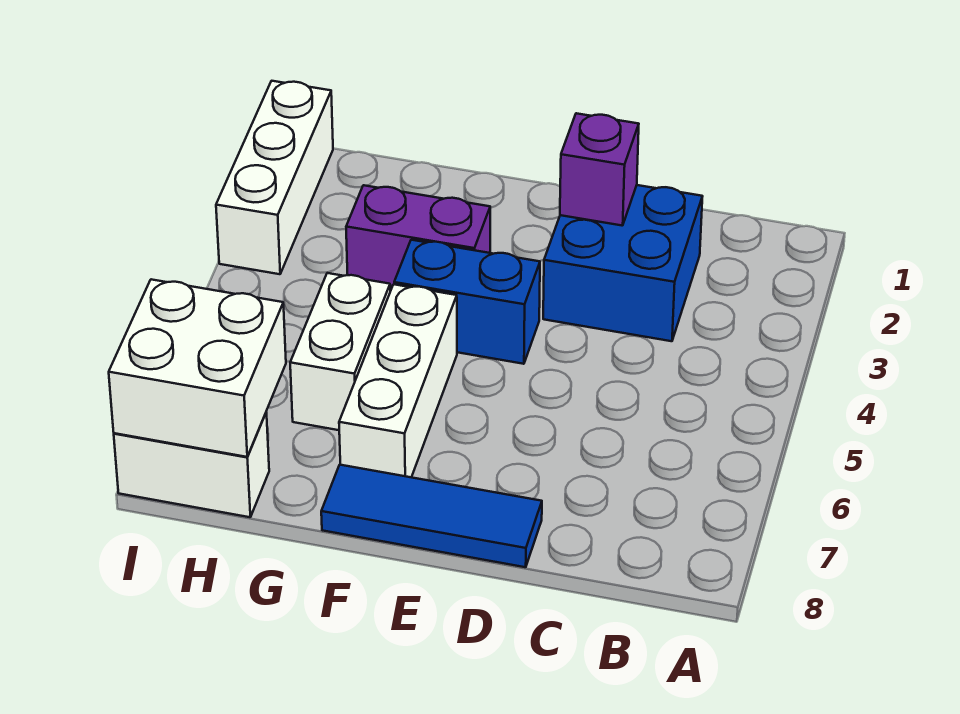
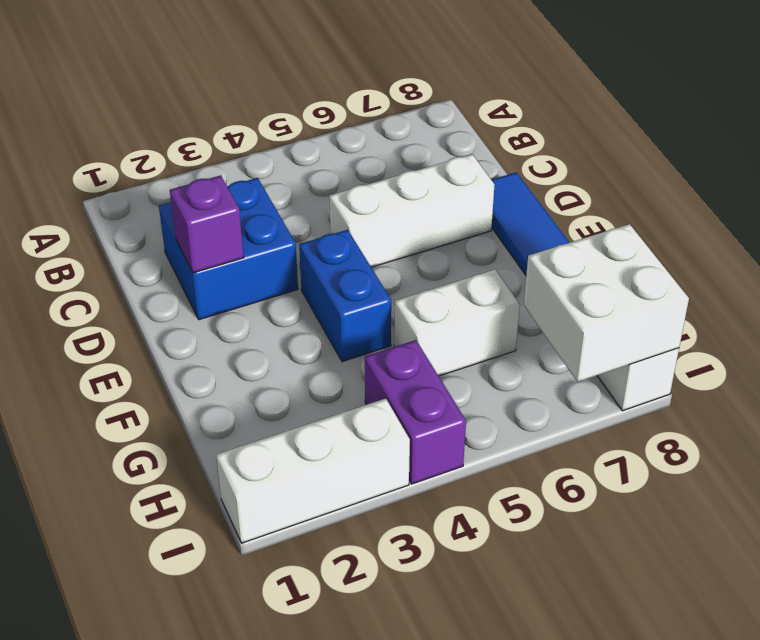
purple 1x2 brick [346,185,490,291] -> purple 1x2 brick moved to [365,340,466,484]
white 1x3 brick [339,284,457,477] -> white 1x3 brick moved to [329,154,495,267]

